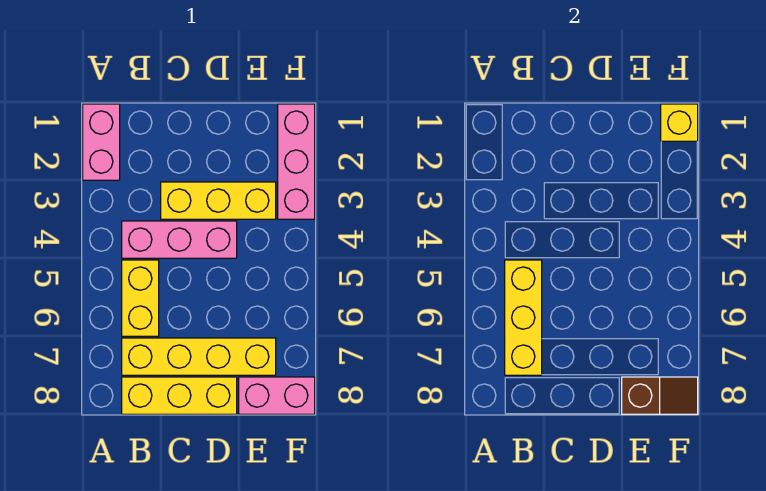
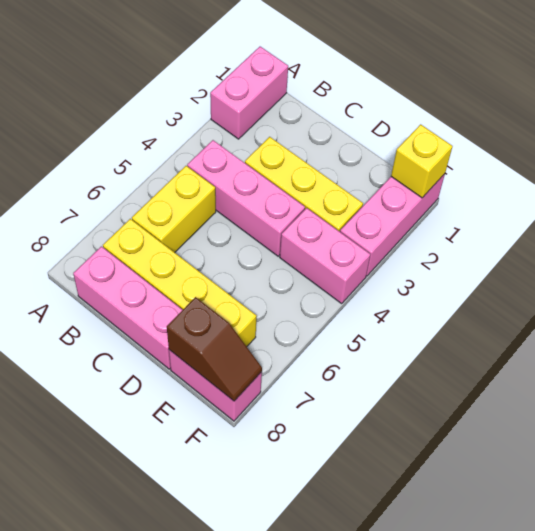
yellow 1x3 brick [505,260,542,375] -> none
yellow 1x3 brick [122,377,237,414] -> pink 1x3 brick [73,246,182,369]
none -> pink 1x2 brick [280,208,370,303]

